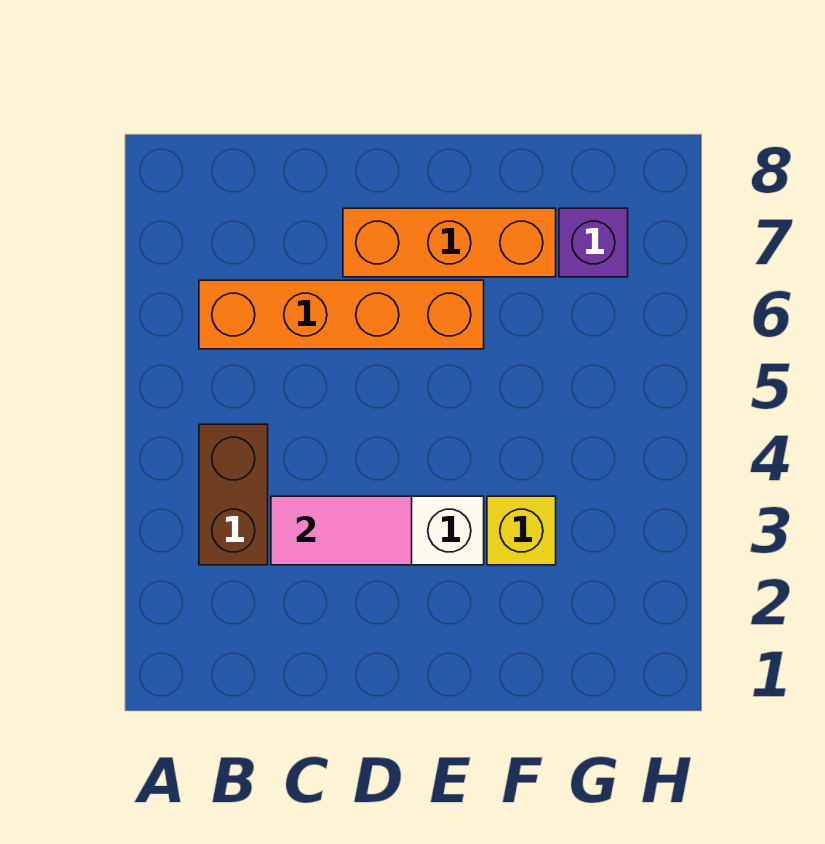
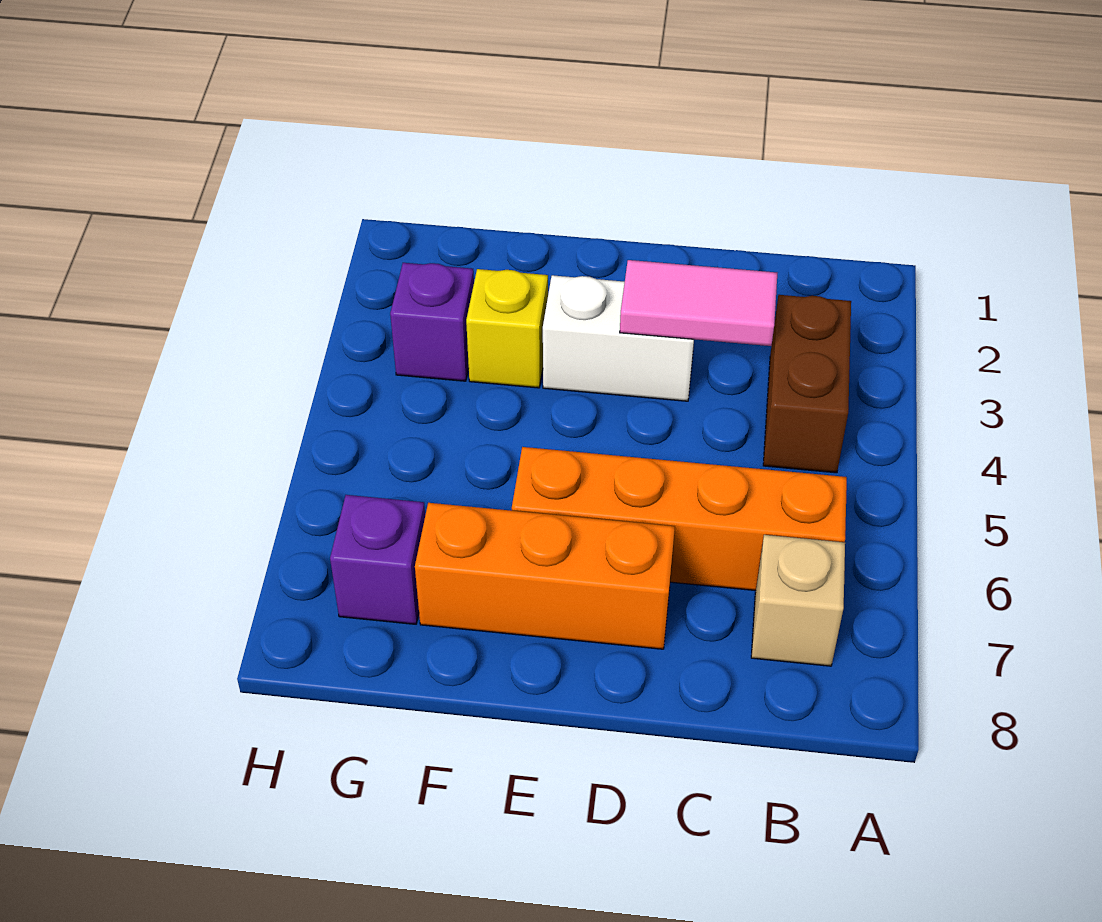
none -> tan 1x1 brick [751,535,845,666]
none -> purple 1x1 brick [390,263,474,381]

